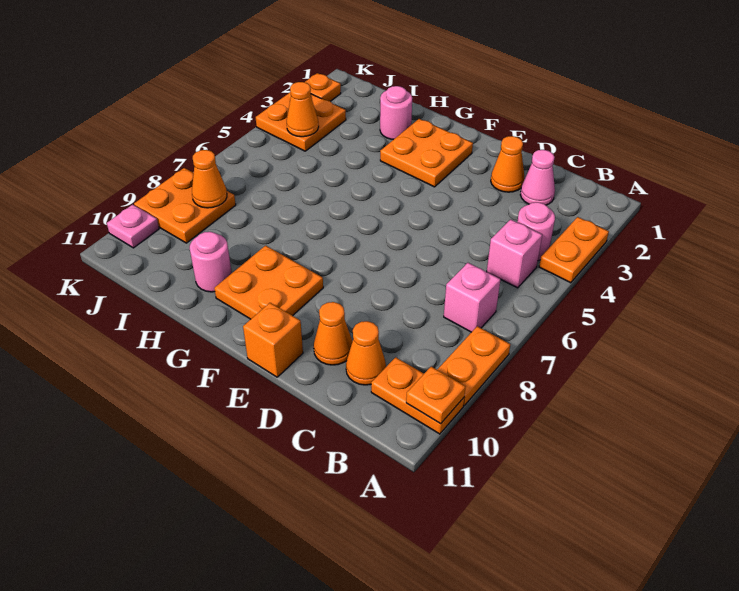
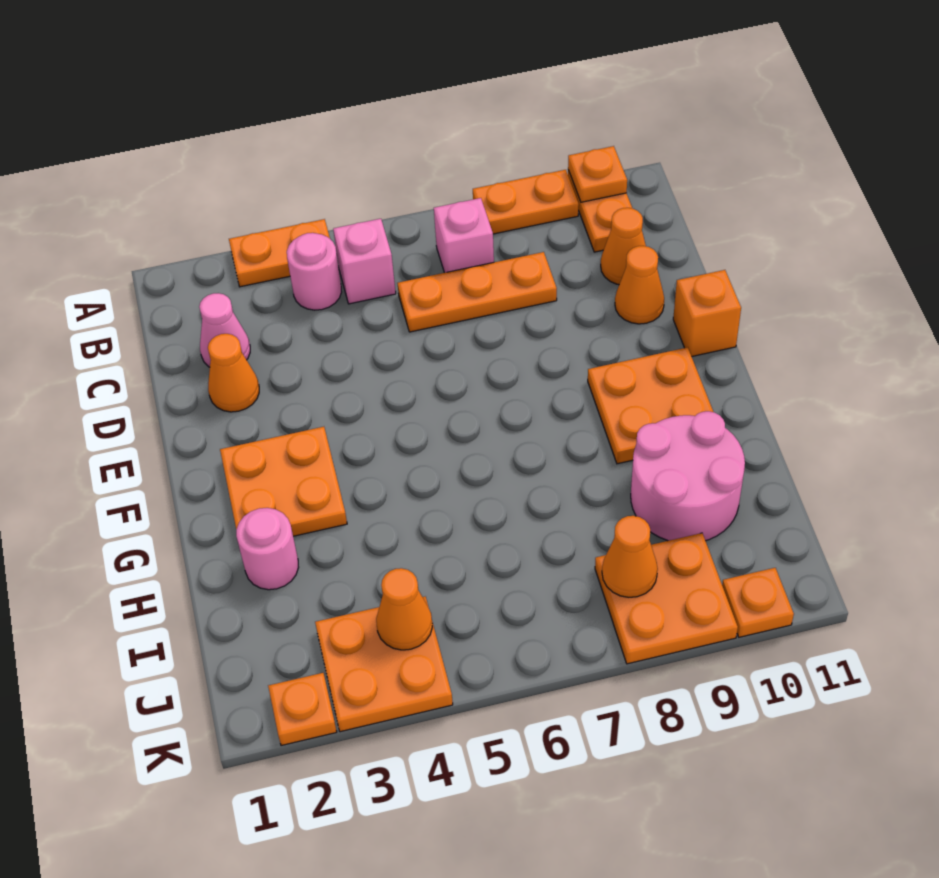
none -> orange 1x3 plate [397,252,557,332]
pink 1x1 round brick [190,232,232,292] -> pink 2x2 round brick [631,411,745,541]
pink 1x1 plate [107,205,159,248] -> orange 1x1 plate [722,568,794,637]

